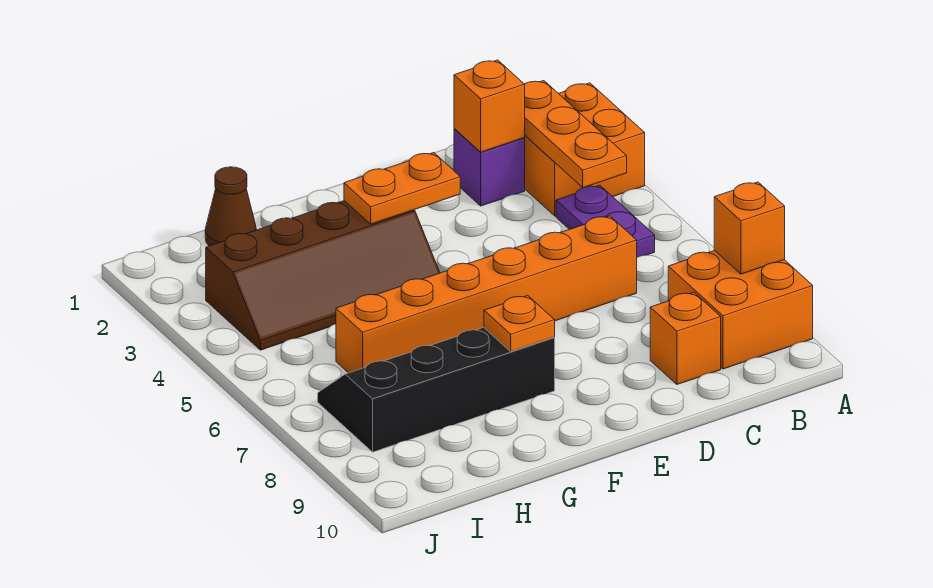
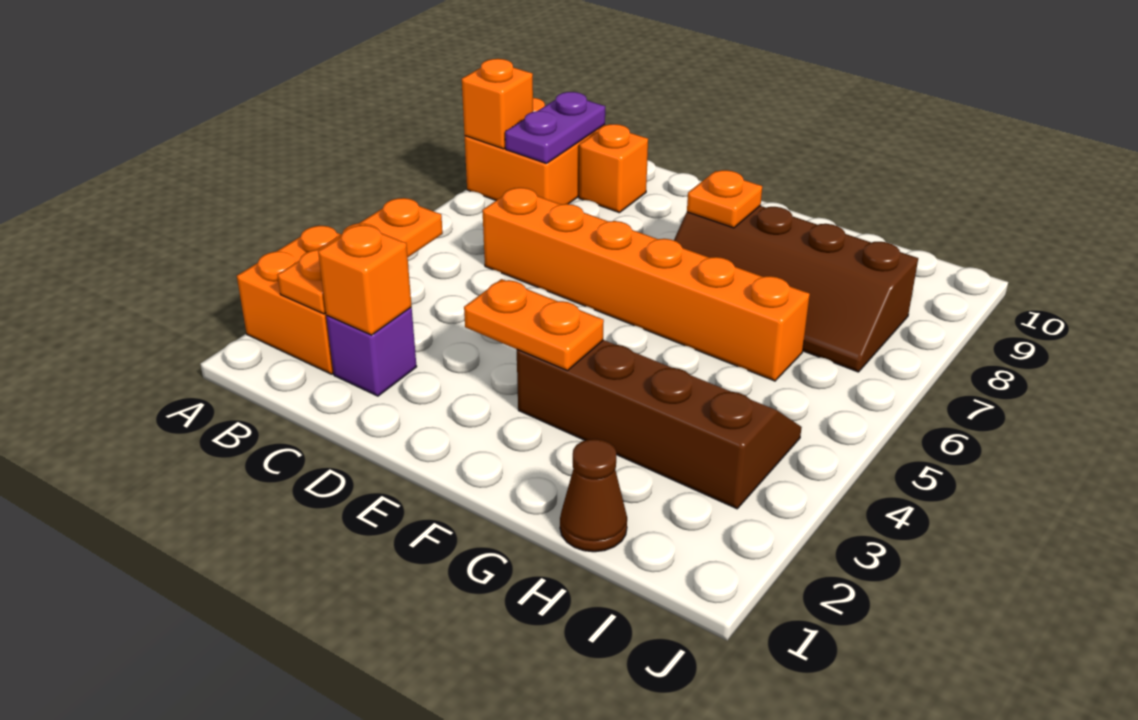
purple 1x2 plate [556,185,655,257] -> purple 1x2 plate moved to [505,92,605,164]
black 2x4 slope [318,327,555,452] -> brown 2x4 slope [674,206,918,372]

